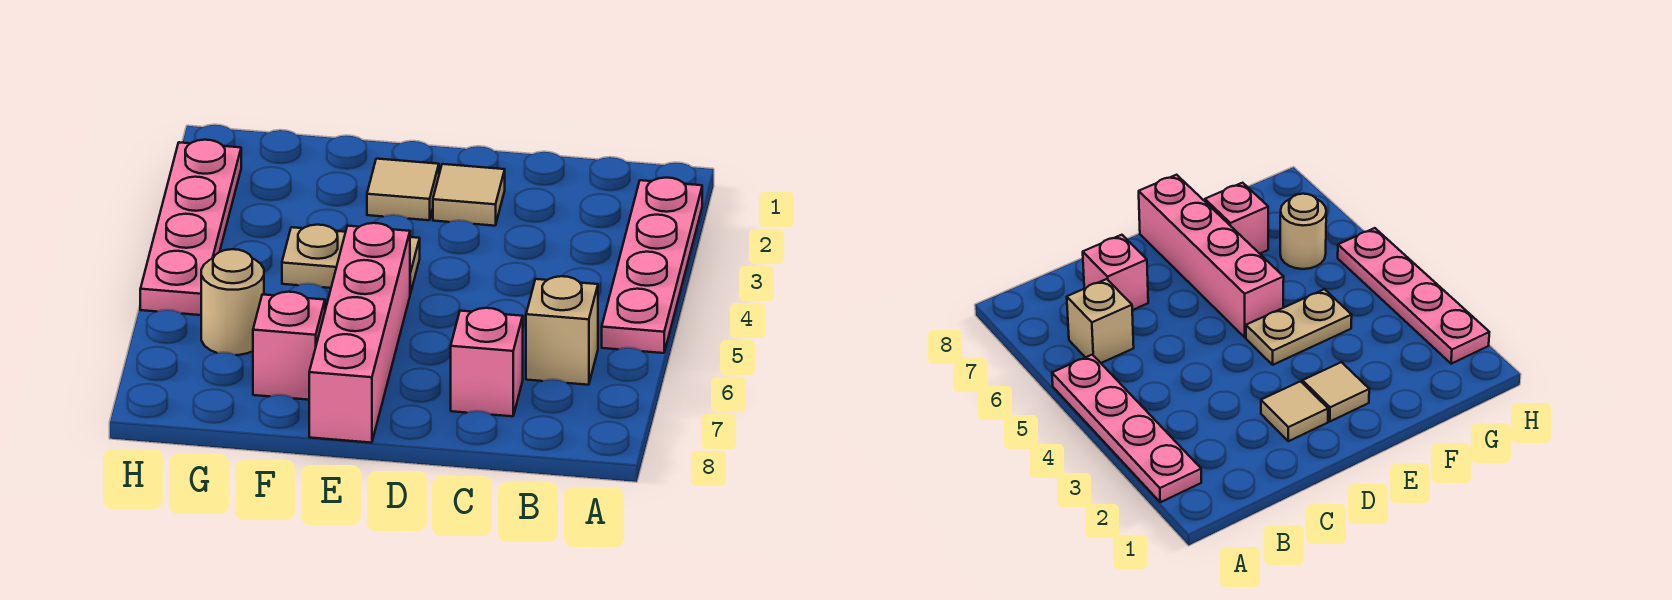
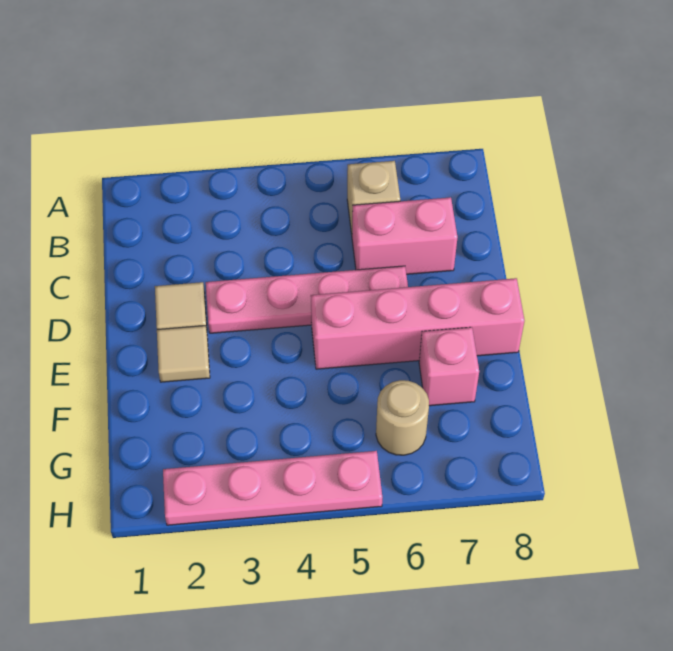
pink 1x4 plate [602,178,702,353] -> pink 1x4 plate moved to [206,266,408,333]
pink 1x1 brick [451,308,523,416] -> pink 1x2 brick [352,197,457,274]
tan 1x2 plate [282,225,420,294] -> none

